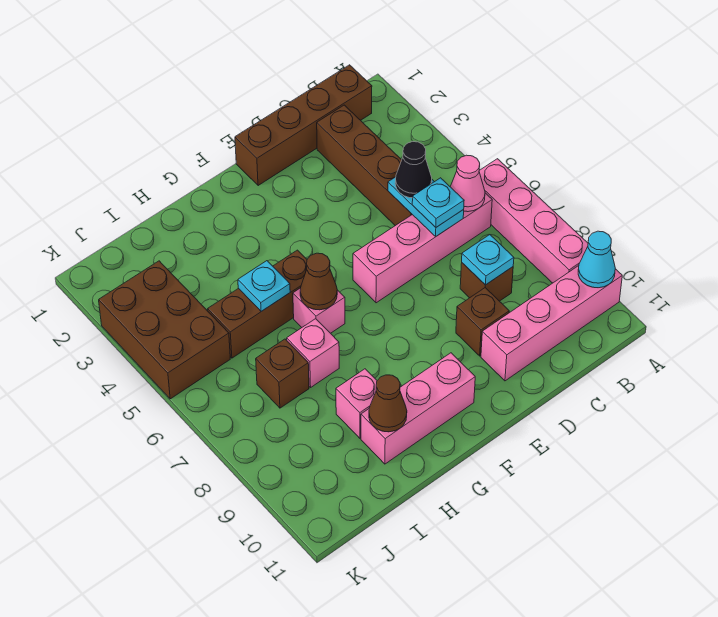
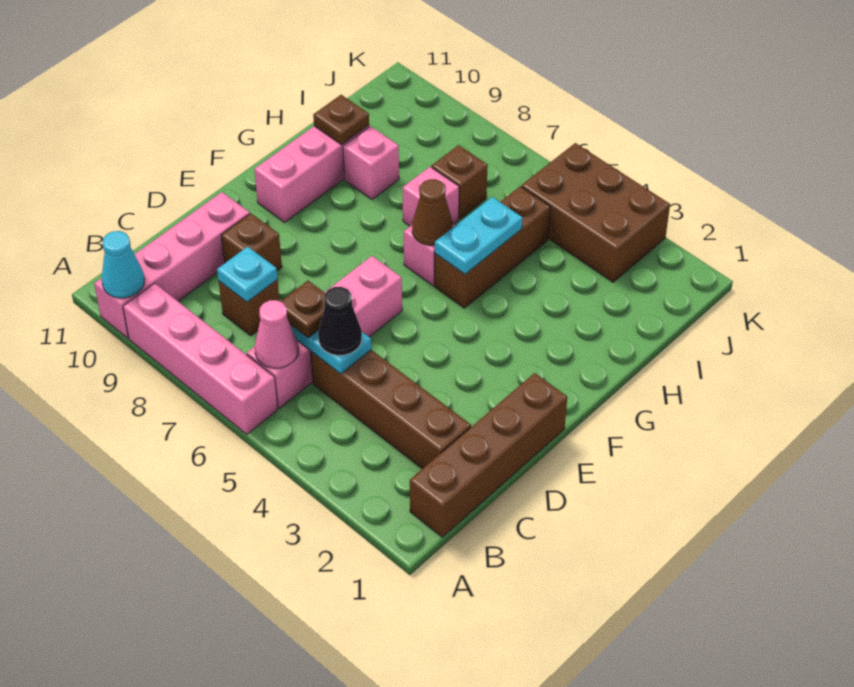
cyan 1x1 plate [412,178,464,227] -> brown 1x1 plate [280,281,325,338]
cyan 1x1 plate [238,261,290,311] -> cyan 1x2 plate [435,197,523,274]
brown 1x1 cone [369,375,407,432] -> brown 1x1 plate [313,95,369,145]

